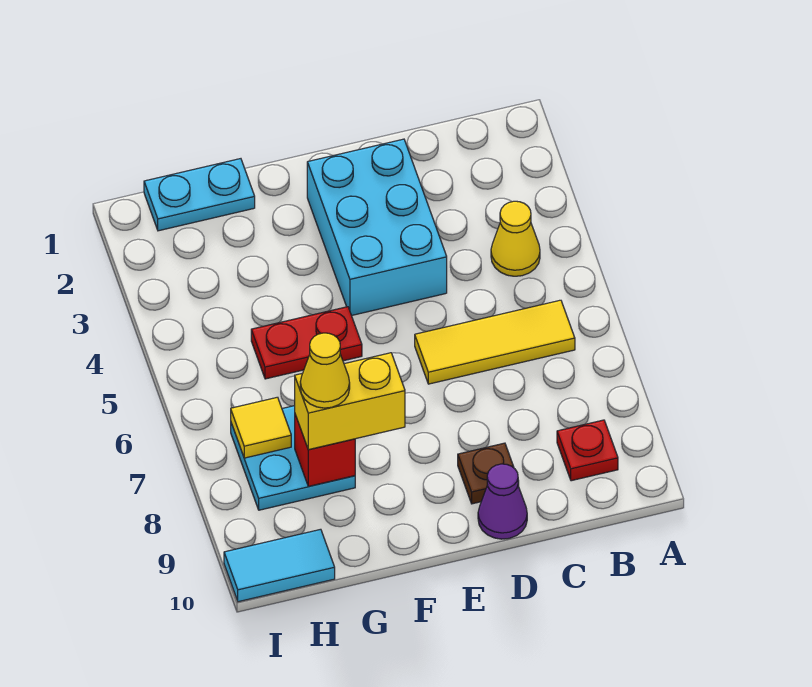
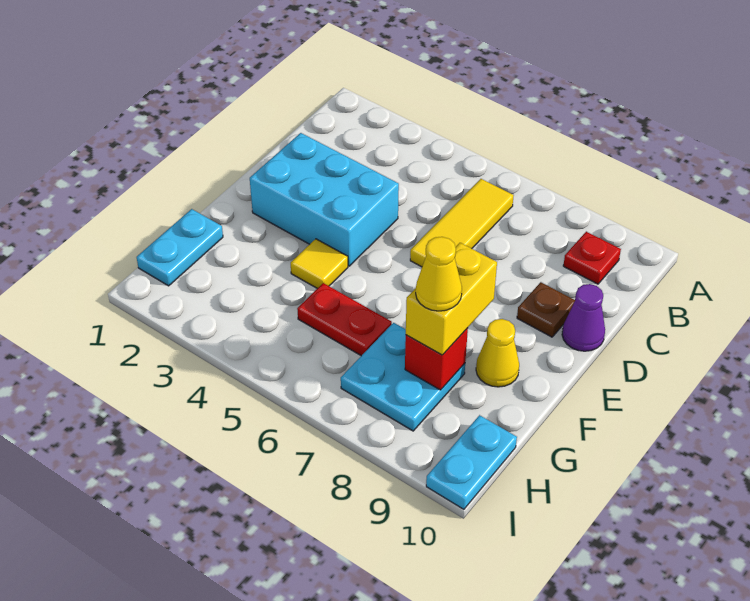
yellow 1x1 cone [491,201,540,276] -> yellow 1x1 cone moved to [476,319,519,387]
red 1x2 plate [251,307,362,379] -> red 1x2 plate turned to [297,283,392,356]
yellow 1x1 tile [231,397,291,458] -> yellow 1x1 tile moved to [291,239,348,289]
cyan 1x2 tile [224,529,335,602] -> cyan 1x2 plate [426,415,517,509]

